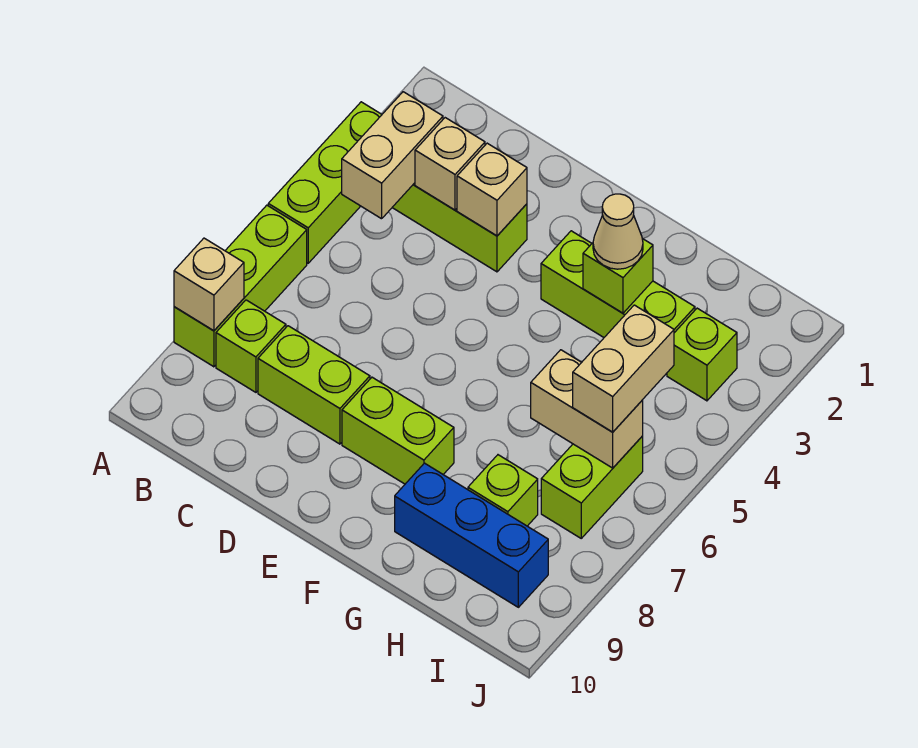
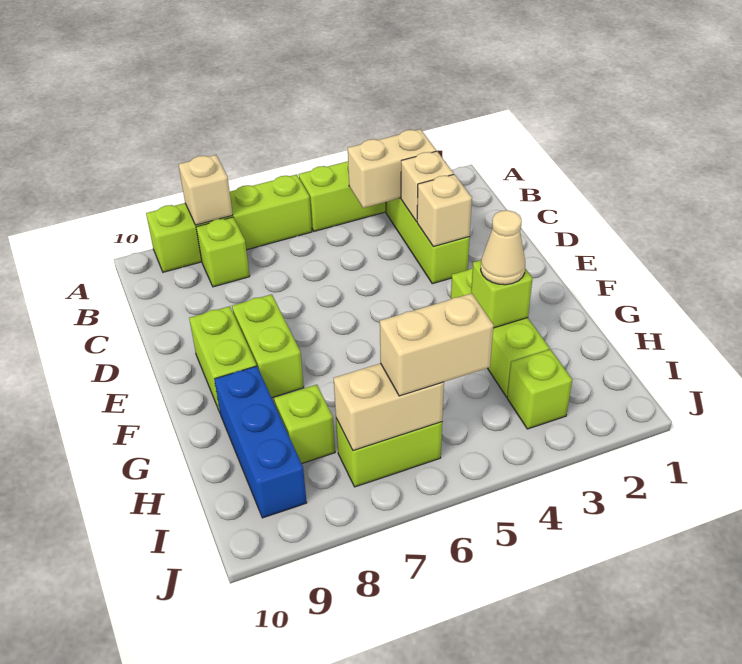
lime 1x3 brick [174,205,307,367] -> lime 1x4 brick [146,174,312,272]
lime 1x2 brick [258,326,370,444] -> lime 1x2 brick moved to [189,306,257,412]
tan 1x2 brick [531,350,643,468] -> tan 1x2 brick turned to [334,363,444,450]

